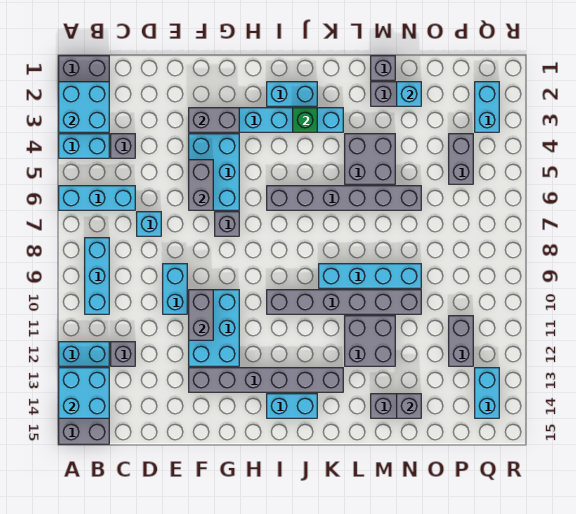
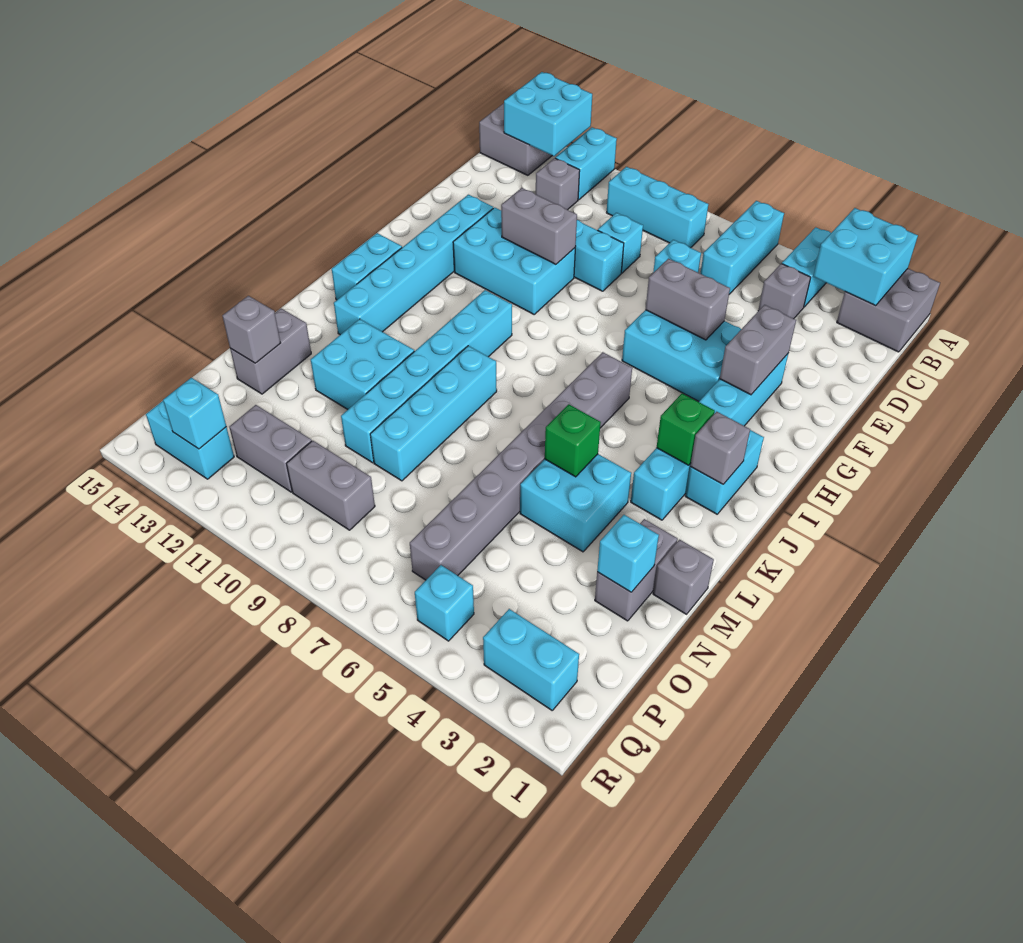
none -> cyan 1x1 brick [598,213,643,273]
grey 1x6 brick [189,368,343,392] -> cyan 1x6 brick [334,195,493,335]
grey 1x1 brick [215,212,239,236] -> grey 1x1 brick moved to [690,412,750,484]
grey 1x6 brick [267,186,421,210] -> grey 1x8 brick [410,352,632,580]
grey 1x6 brick [267,290,421,314] -> cyan 1x6 brick [341,290,512,463]
grey 2x2 brick [345,134,395,184] -> cyan 2x2 brick [520,454,631,552]
none -> green 1x1 brick [545,404,601,477]
grey 2x2 brick [345,316,395,366] -> cyan 2x2 brick [311,319,414,409]
grey 1x2 brick [449,134,473,184] -> grey 1x2 brick moved to [287,441,375,530]
none -> cyan 1x1 brick [415,565,474,641]
none -> cyan 1x1 brick [163,378,226,449]

